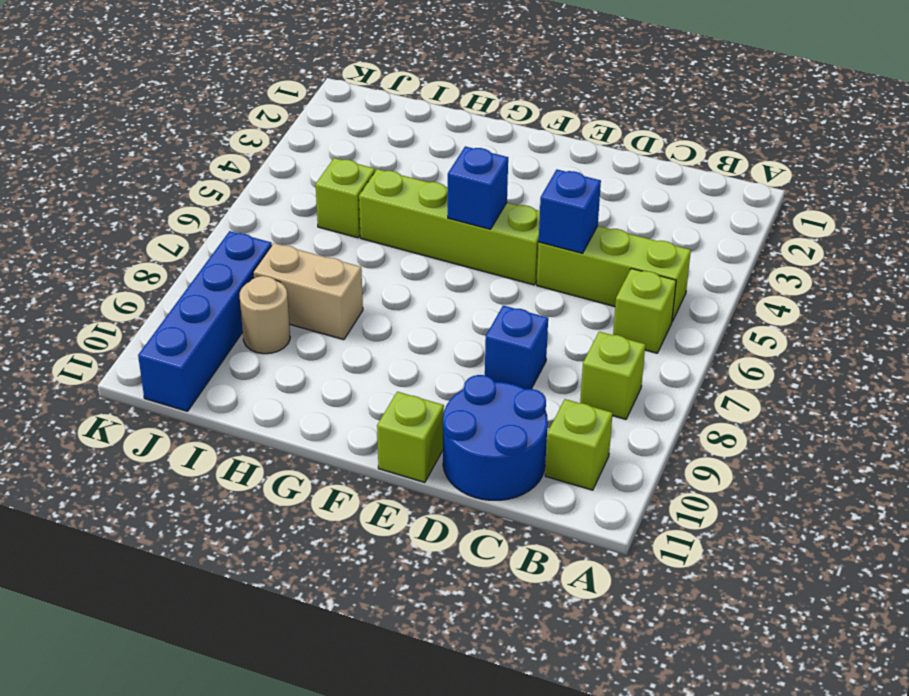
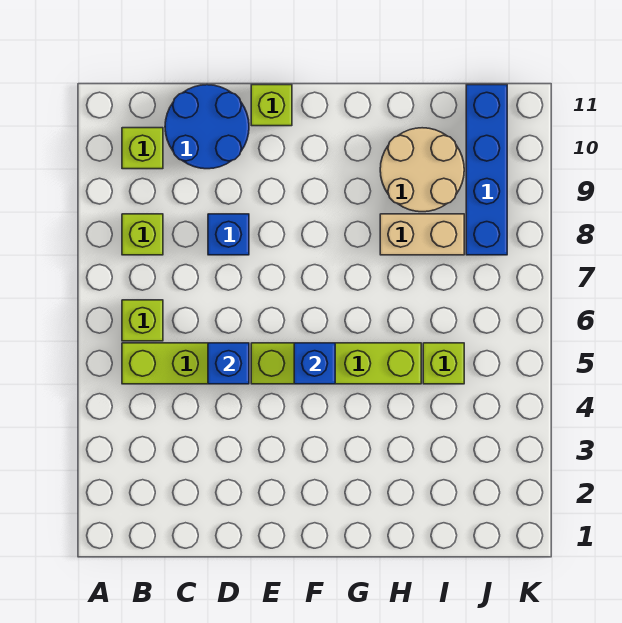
tan 1x1 round brick [240,276,290,354] -> tan 2x2 round brick [380,128,464,212]

